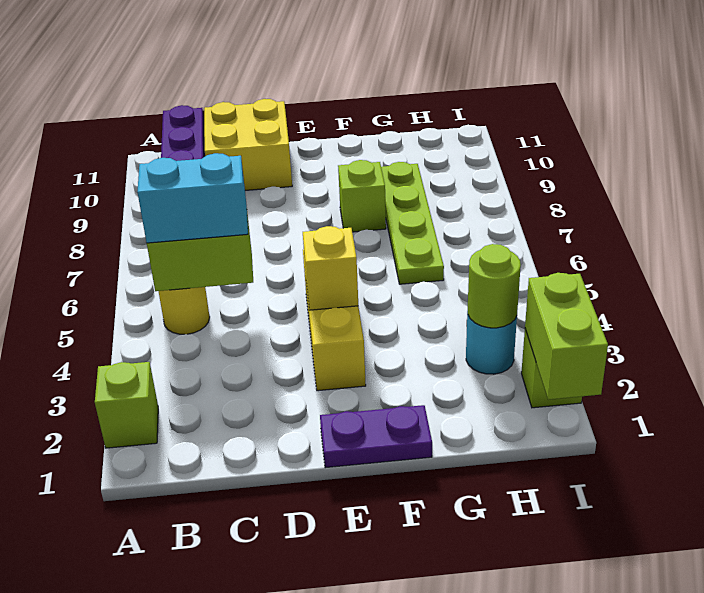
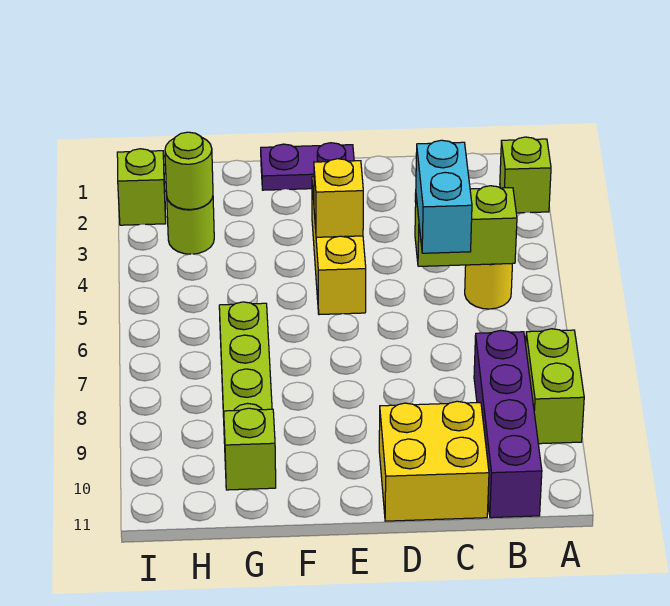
cyan 1x2 brick [137,153,248,243] -> cyan 1x2 brick turned to [416,140,472,253]
lime 1x1 brick [338,160,386,232] -> lime 1x1 brick moved to [224,408,276,490]
cyan 1x1 round brick [466,311,517,374] -> lime 1x1 round brick [167,197,214,254]
lime 1x2 brick [525,273,608,400] -> lime 1x2 brick moved to [526,329,584,444]

